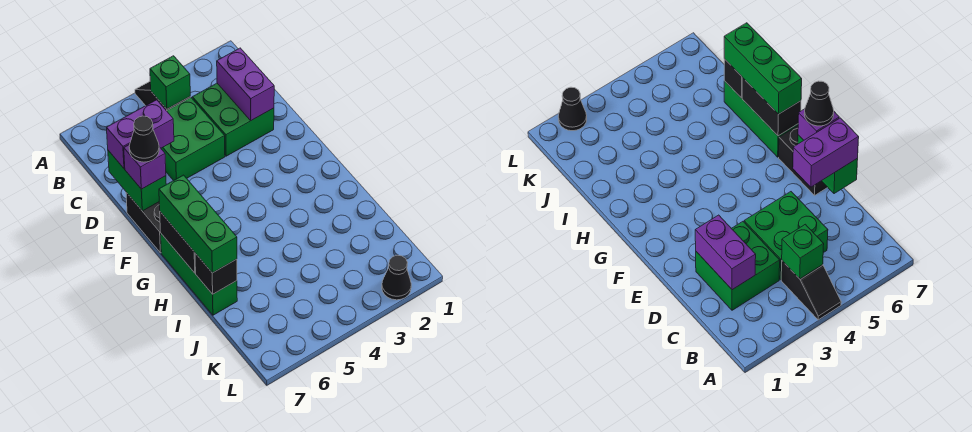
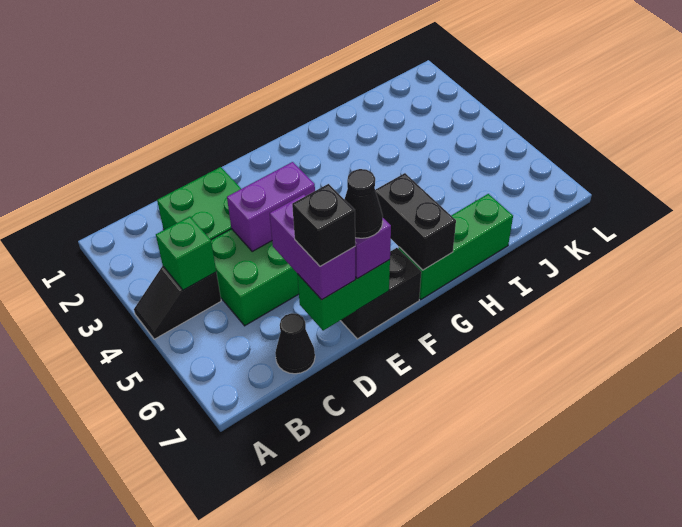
purple 1x2 brick [217,48,274,120] -> purple 1x2 brick moved to [227,162,315,252]
black 1x2 brick [160,212,196,273] -> black 1x2 brick turned to [375,173,456,270]
green 1x3 brick [159,175,237,273] -> none
black 1x1 brick [195,253,237,294] -> black 1x1 brick moved to [292,184,355,266]
black 1x1 cone [382,255,411,300] -> black 1x1 cone moved to [275,313,315,374]

